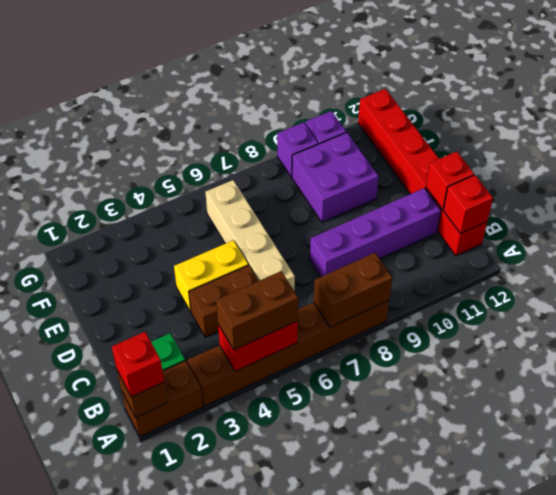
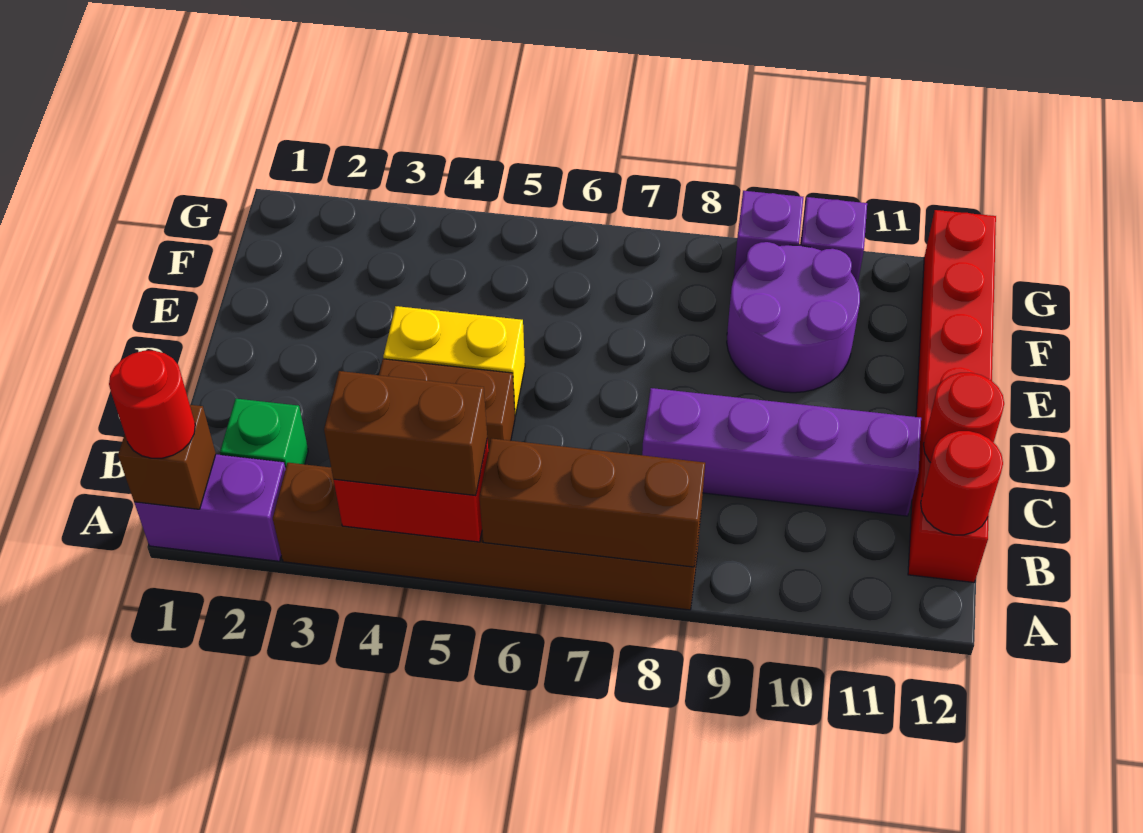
brown 1x2 brick [122,361,203,436] -> purple 1x2 brick [134,454,286,561]
red 1x1 brick [112,332,164,397] -> red 1x1 round brick [109,351,195,458]
brown 1x2 brick [314,253,392,327] -> brown 1x3 brick [479,439,705,567]
red 1x1 brick [443,175,493,234] -> red 1x1 round brick [921,431,1003,535]
tan 1x4 brick [205,180,295,290] -> none
red 1x1 brick [426,151,474,209] -> red 1x1 round brick [923,373,1004,463]
purple 2x2 brick [292,132,379,222] -> purple 2x2 round brick [727,242,860,393]

